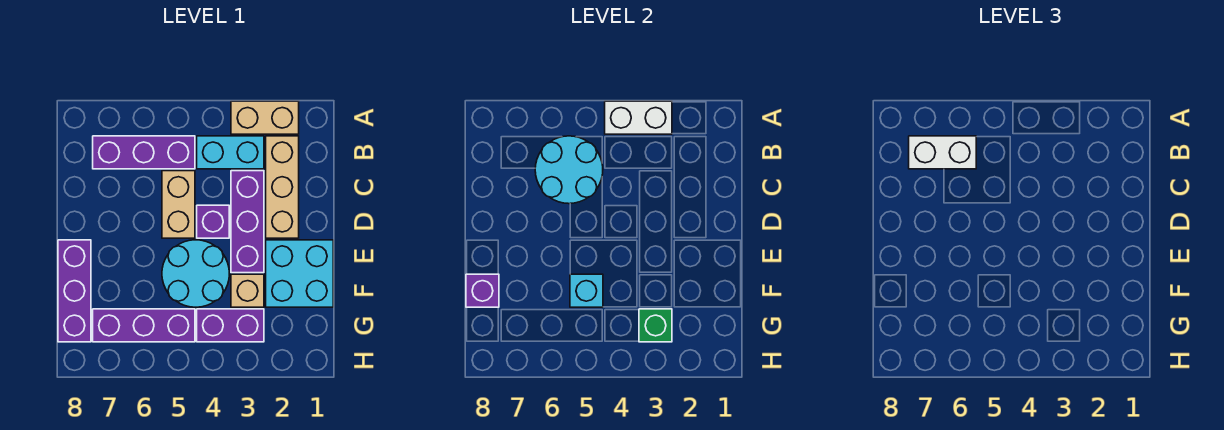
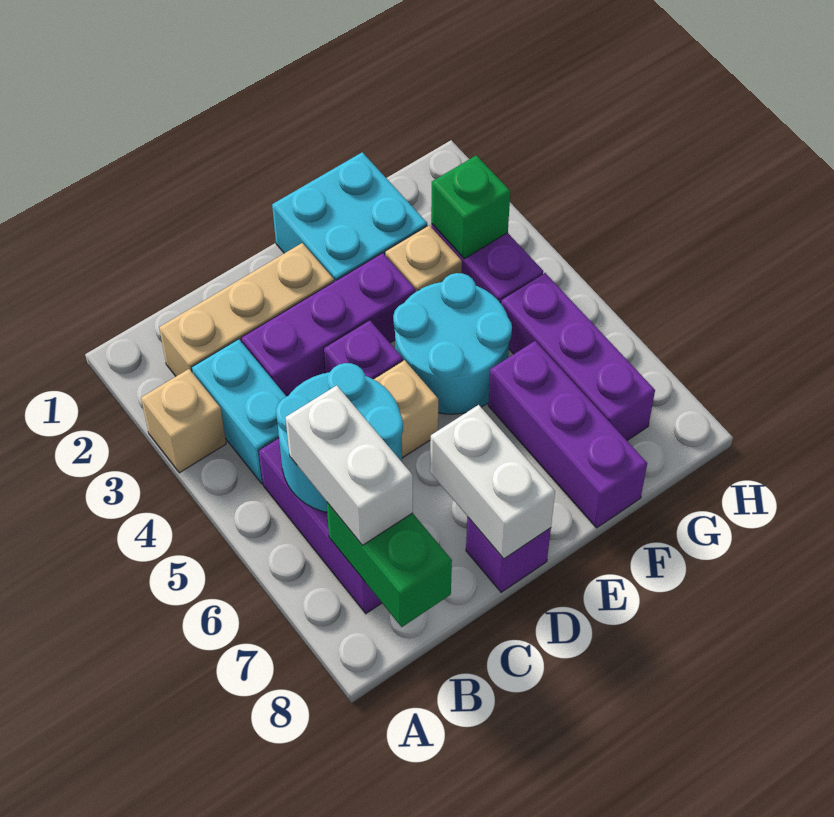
tan 1x2 brick [231,101,299,134] -> tan 1x1 brick [141,369,226,473]
white 1x2 brick [605,101,672,134] -> white 1x2 brick moved to [430,405,555,559]
none -> green 1x2 brick [327,503,452,627]
purple 1x3 brick [58,240,91,342] -> purple 1x3 brick turned to [488,341,647,528]
cyan 1x1 brick [570,274,603,307] -> none
purple 1x1 brick [466,274,499,307] -> purple 1x1 brick moved to [466,517,551,592]

